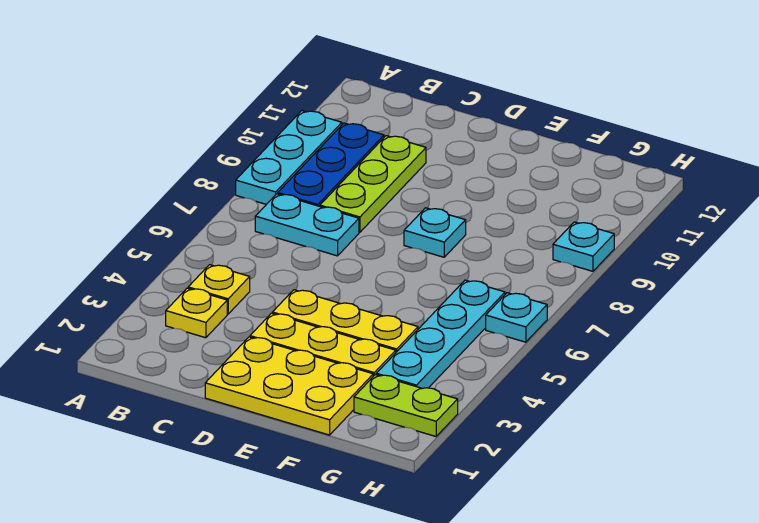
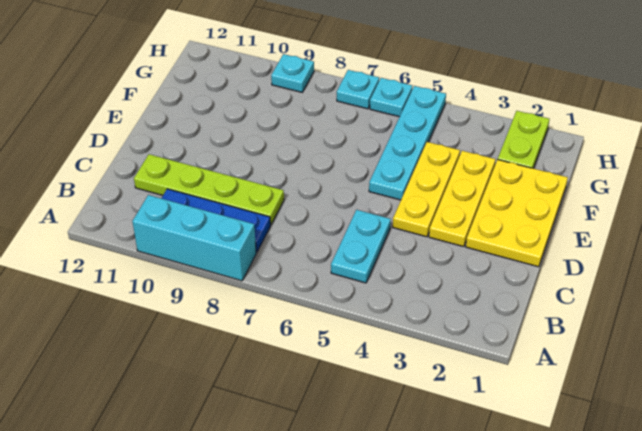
cyan 1x3 plate [236,111,342,204] -> cyan 1x3 brick [132,195,256,281]
yellow 1x1 plate [166,288,227,338] -> none
yellow 1x1 plate [188,265,250,314] -> none
cyan 1x2 plate [255,194,359,256] -> cyan 1x2 plate moved to [331,210,391,283]
lime 1x3 plate [320,136,426,232] -> lime 1x4 plate [134,154,284,225]
cyan 1x1 plate [404,208,466,257] -> cyan 1x1 plate moved to [337,70,379,109]
cyan 1x4 plate [376,280,505,388] -> cyan 1x4 plate turned to [369,86,446,200]

